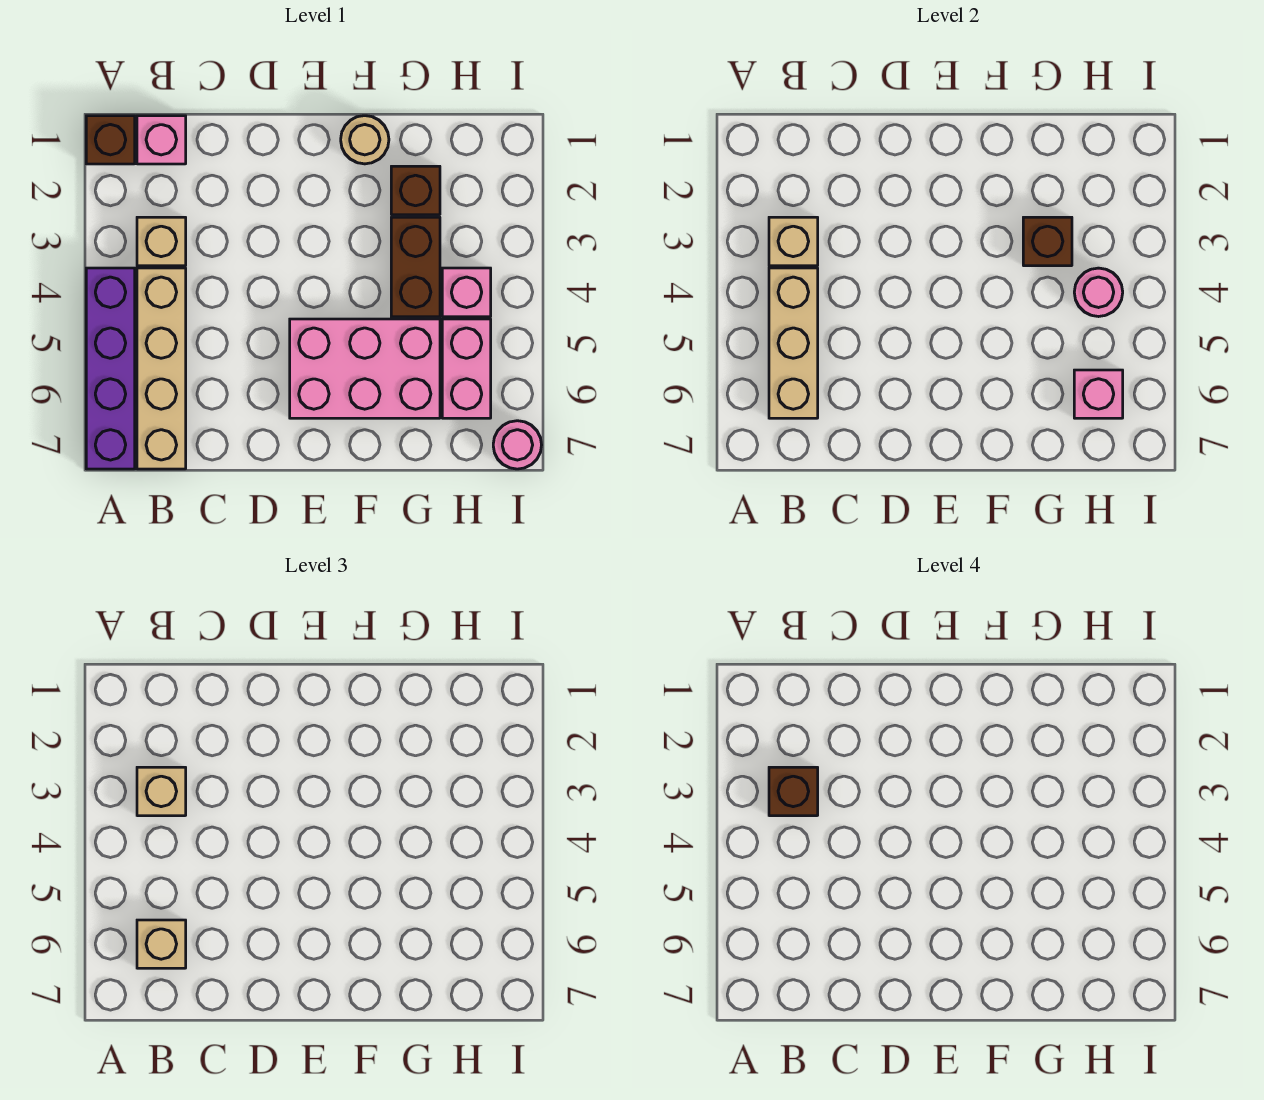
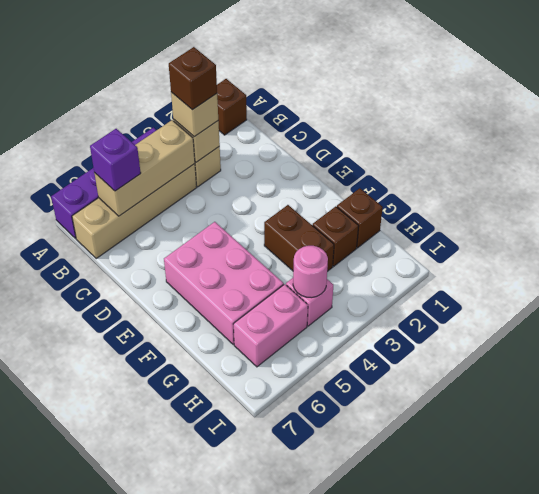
pink 1x1 brick [137,116,186,164] -> none
tan 1x1 brick [137,920,186,968] -> purple 1x1 brick [90,129,141,191]
tan 1x1 round brick [341,116,389,164] -> none
brown 1x2 brick [391,217,440,317] -> brown 1x2 brick turned to [264,205,334,271]
brown 1x1 brick [1023,217,1072,266] -> brown 1x1 brick moved to [337,188,383,248]
pink 1x1 brick [1074,370,1123,418] -> none
pink 1x1 round brick [493,421,542,469] -> none

